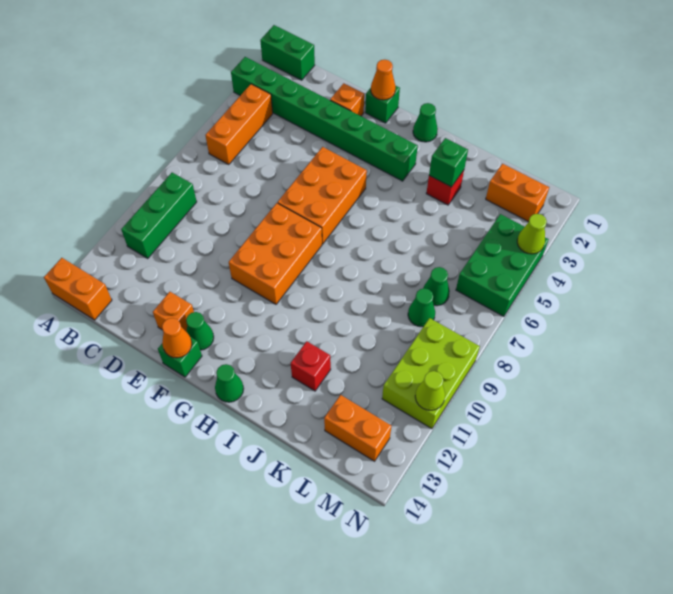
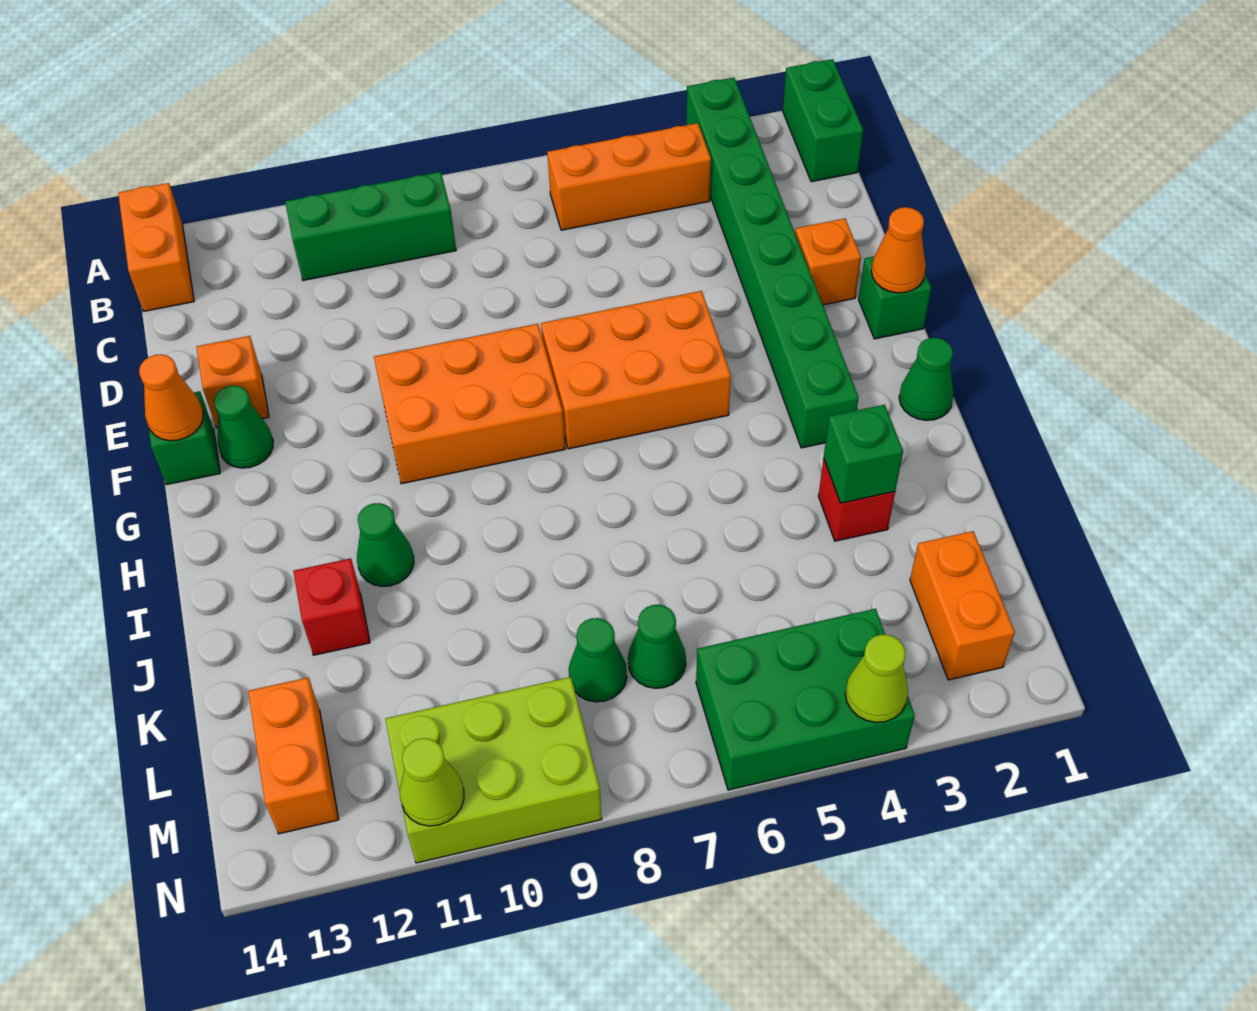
green 1x1 cone [215,364,244,402] -> green 1x1 cone moved to [357,503,414,586]

